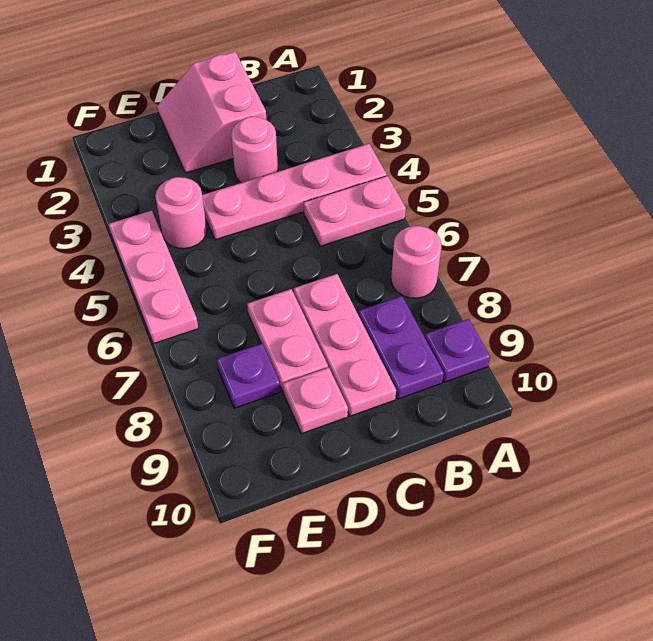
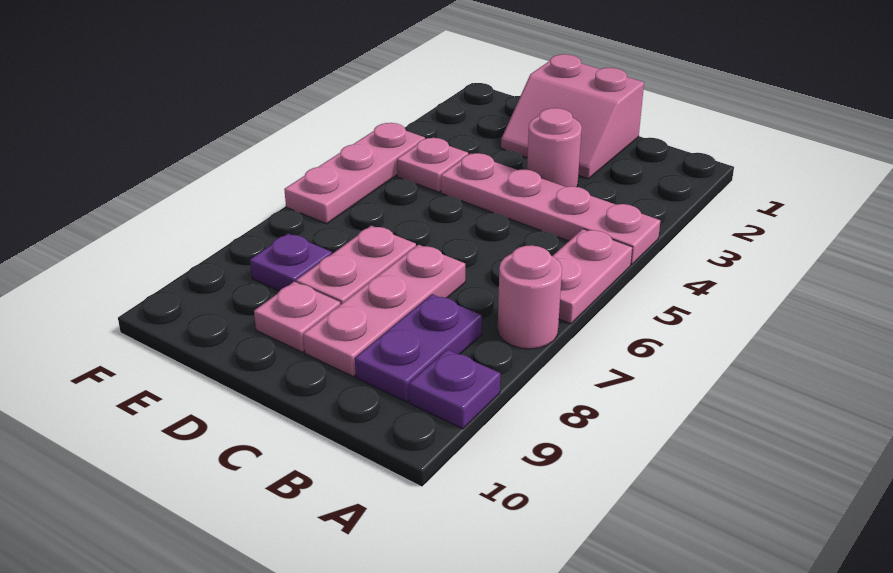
pink 1x2 plate [303,176,406,246] -> pink 1x2 plate turned to [553,229,632,324]
pink 2x2 slope [157,52,266,173] -> pink 2x2 slope turned to [501,54,644,179]
pink 1x1 round brick [155,177,207,249] -> pink 1x1 plate [397,138,468,192]

